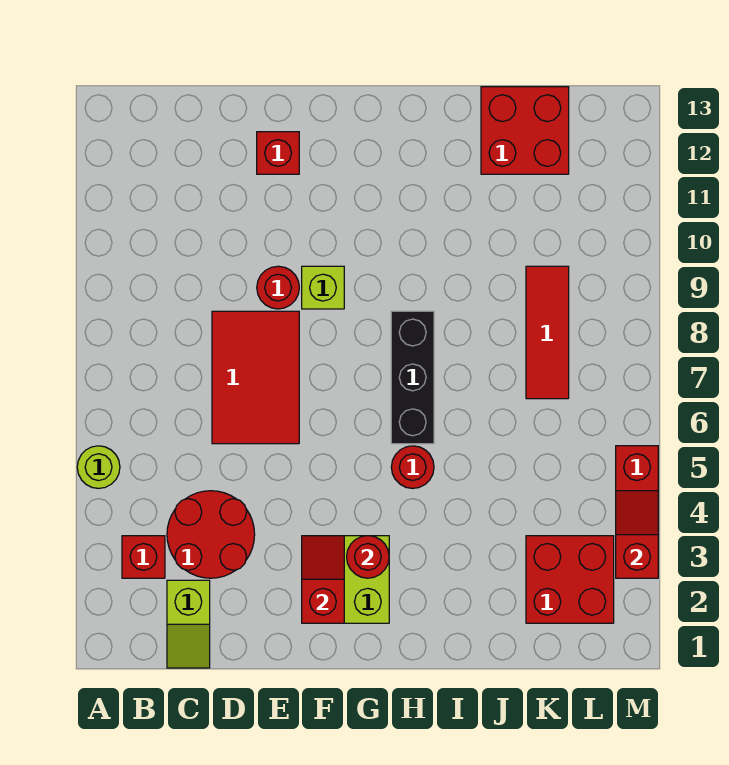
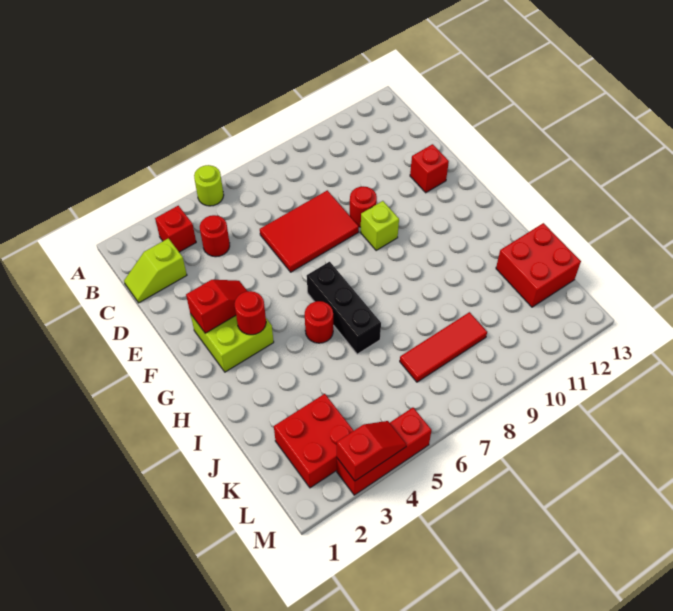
red 2x2 round brick [167,491,255,578] -> red 1x1 round brick [200,215,230,257]
black 1x3 brick [391,311,434,444] -> black 1x3 brick turned to [307,262,381,354]

